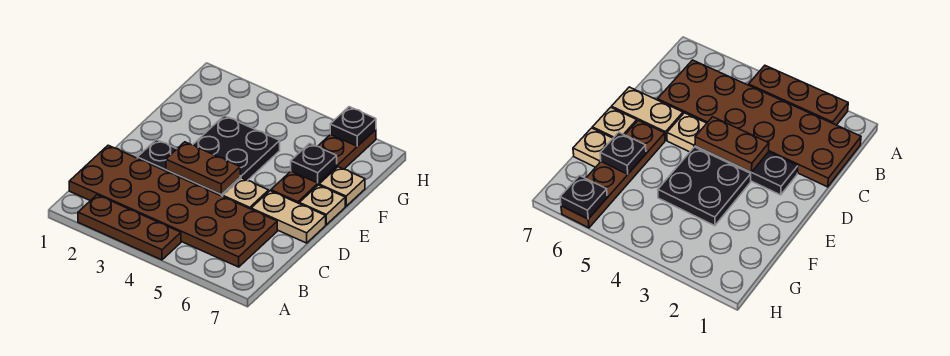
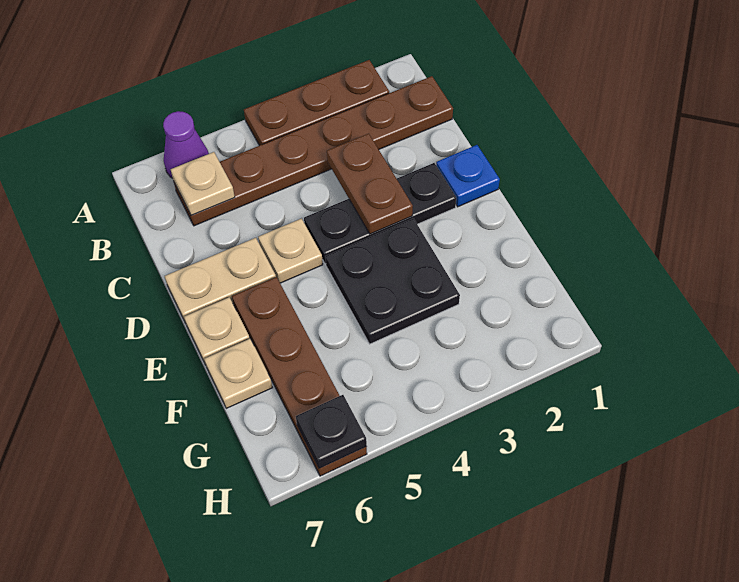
none -> purple 1x1 cone [163,111,209,178]
brown 2x6 plate [69,145,277,267] -> brown 1x6 plate [174,76,453,226]
none -> tan 1x1 plate [171,152,235,216]
none -> blue 1x1 plate [436,145,500,207]
brown 1x2 plate [166,142,240,194] -> brown 1x2 plate turned to [327,134,413,234]
black 1x1 plate [291,143,337,183] -> none

